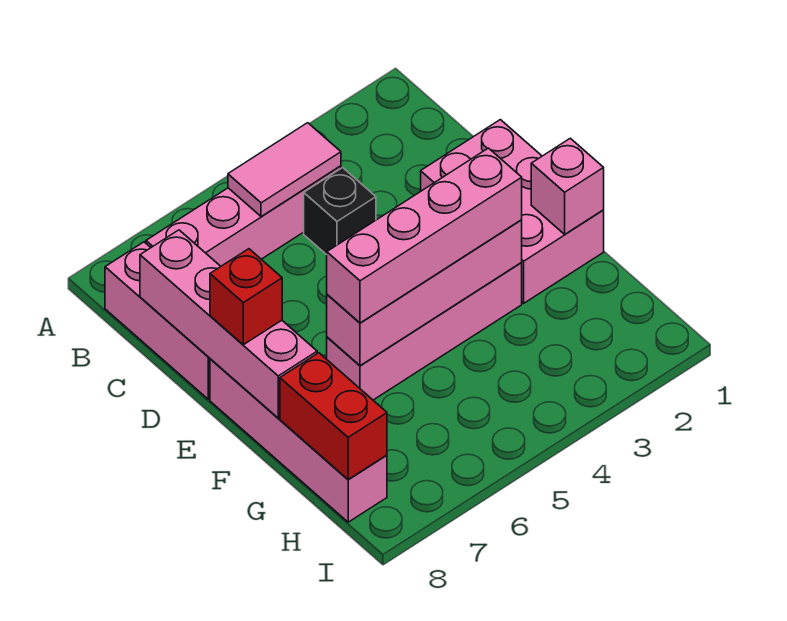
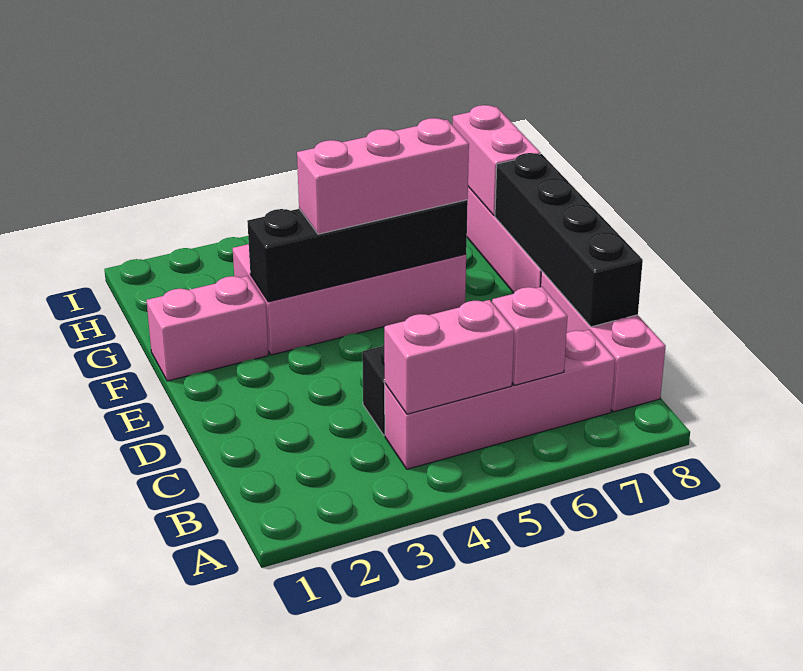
pink 1x2 tile [228,123,341,217] -> pink 1x2 brick [384,300,514,414]
pink 1x4 brick [140,230,317,418] -> black 1x4 brick [495,153,643,327]
pink 2x3 brick [421,120,604,303] -> pink 1x2 brick [147,276,268,381]
red 1x1 brick [210,249,282,345] -> none
pink 1x1 brick [531,138,604,234] -> pink 1x1 brick moved to [492,287,568,385]
pink 1x4 brick [327,263,522,400] -> pink 2x4 brick [233,244,466,355]
pink 1x4 brick [327,220,522,366] -> black 1x4 brick [247,200,468,302]
pink 1x4 brick [327,148,522,323] -> pink 1x3 brick [297,118,469,234]
red 1x2 brick [280,353,387,480] -> pink 1x2 brick [453,105,541,216]

